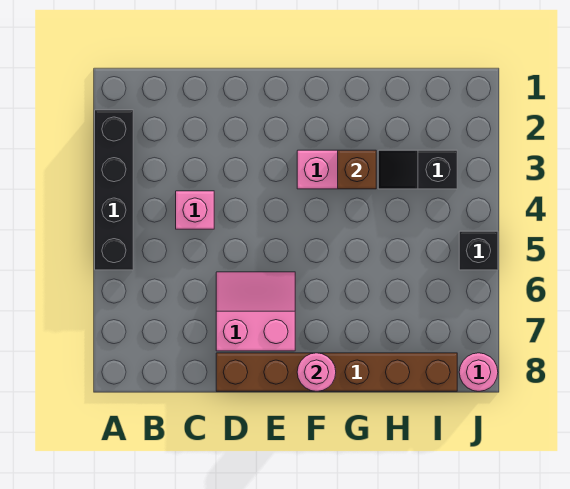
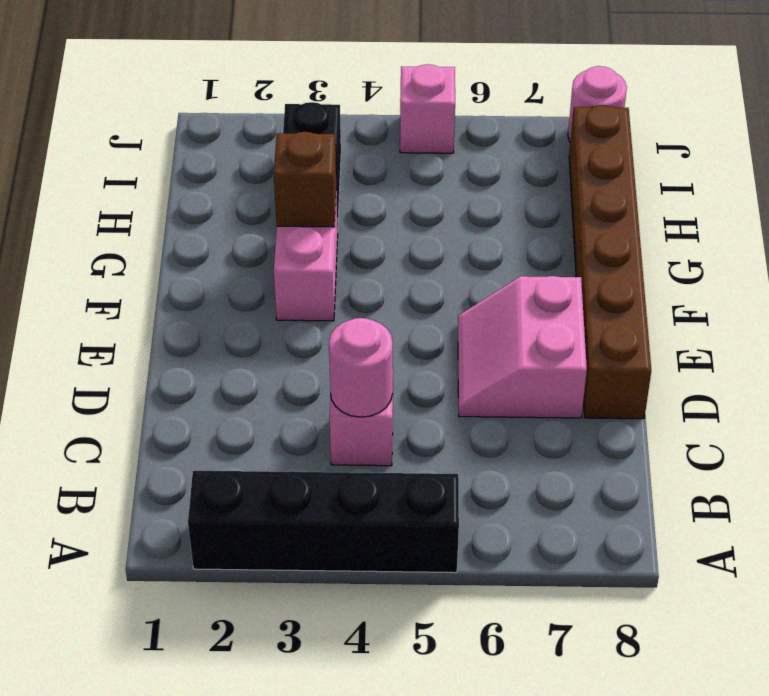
pink 1x1 round brick [297,353,336,391] -> pink 1x1 round brick moved to [329,318,393,417]
black 1x1 brick [459,231,498,270] -> pink 1x1 brick [400,64,455,153]

